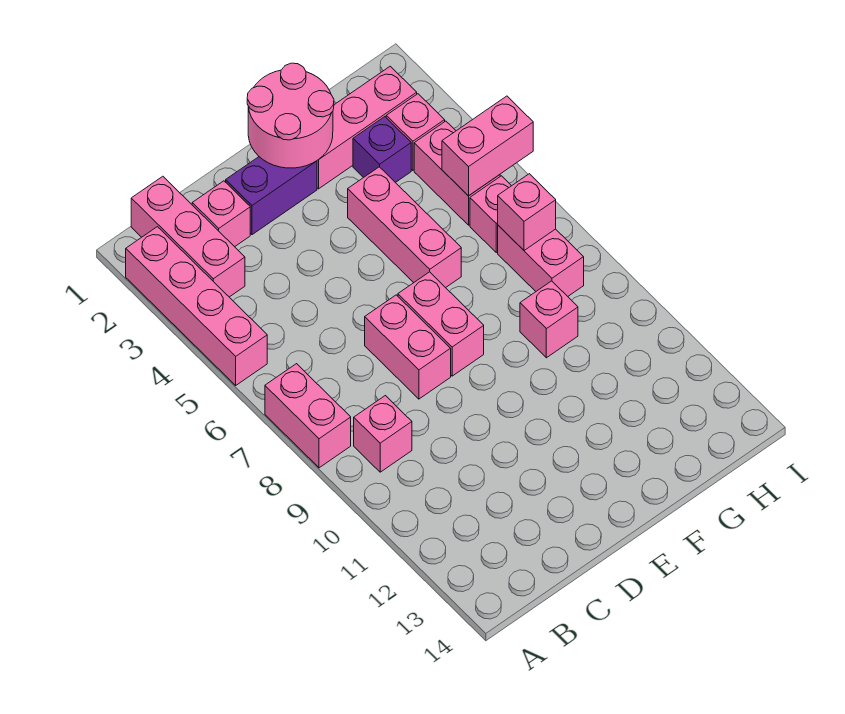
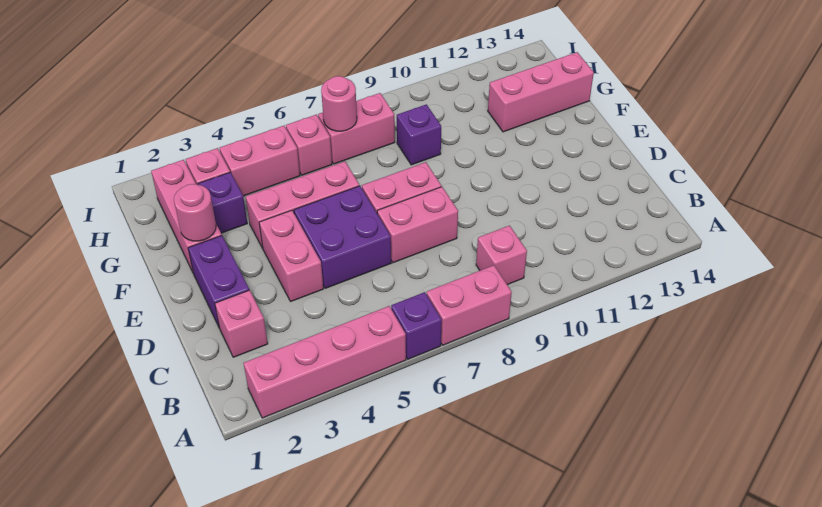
none -> purple 1x1 brick [391,292,442,359]
pink 1x3 brick [131,176,245,297] -> pink 1x3 brick moved to [488,52,594,132]
none -> purple 2x2 brick [294,186,391,288]
pink 2x2 round brick [247,63,334,168] -> pink 1x1 round brick [174,184,216,241]
pink 1x1 brick [520,281,578,358] -> purple 1x1 brick [397,104,441,165]
pink 1x2 brick [442,96,533,196] -> pink 1x2 brick moved to [259,210,323,301]
pink 1x1 brick [498,174,556,250] -> pink 1x1 round brick [321,76,357,131]

